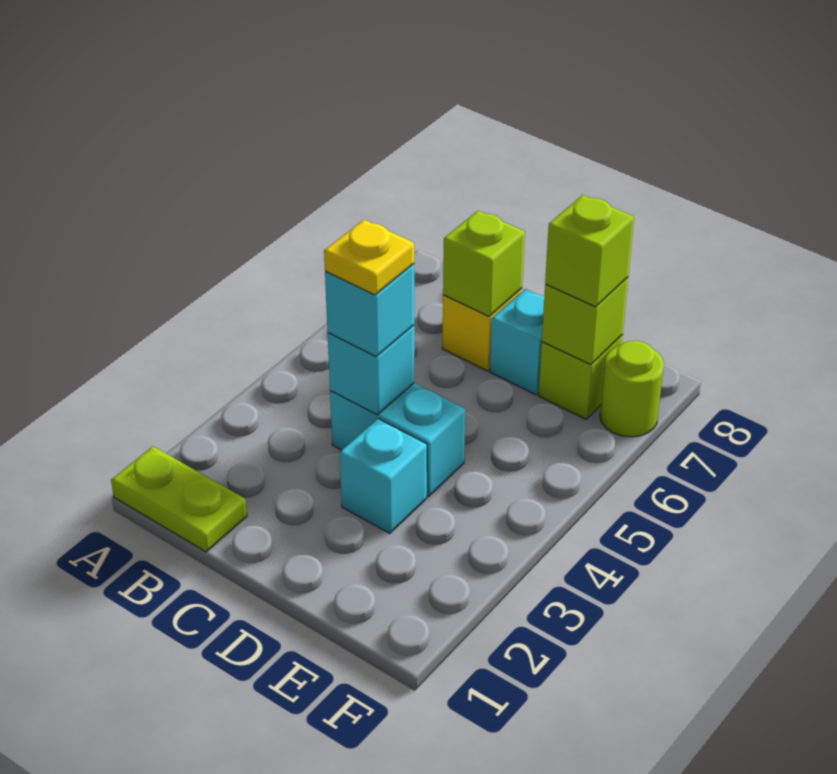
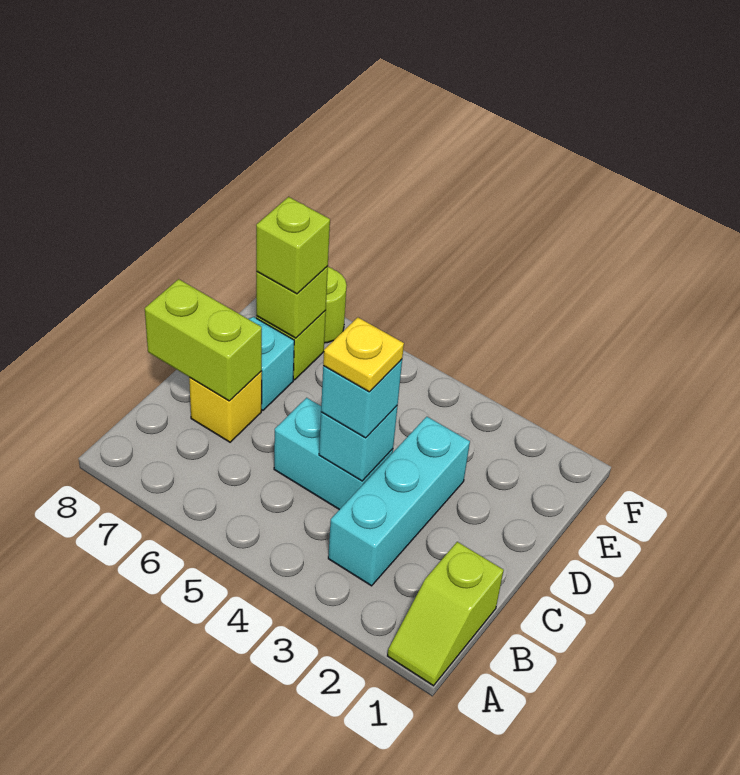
lime 1x2 plate [111,446,247,552] -> lime 1x2 slope [388,542,504,686]
cyan 1x2 brick [330,383,465,497] -> cyan 1x2 brick turned to [274,398,393,510]
lime 1x1 brick [443,211,525,316] -> lime 1x2 brick [145,279,262,401]
cyan 1x1 brick [340,419,427,533] -> cyan 1x3 brick [328,417,470,586]

